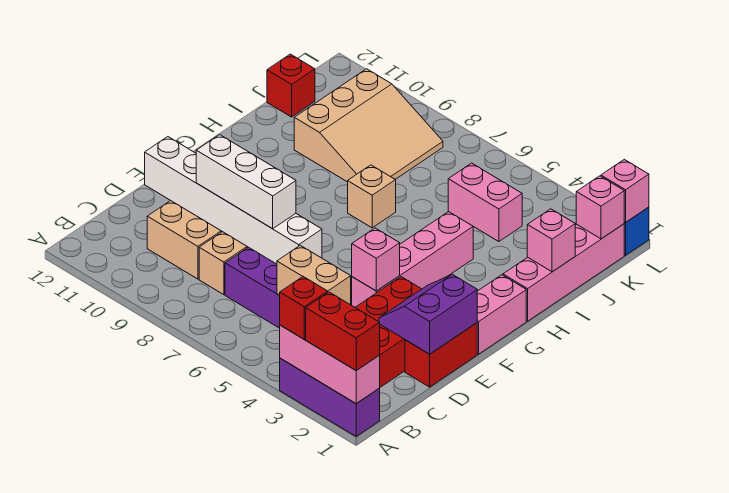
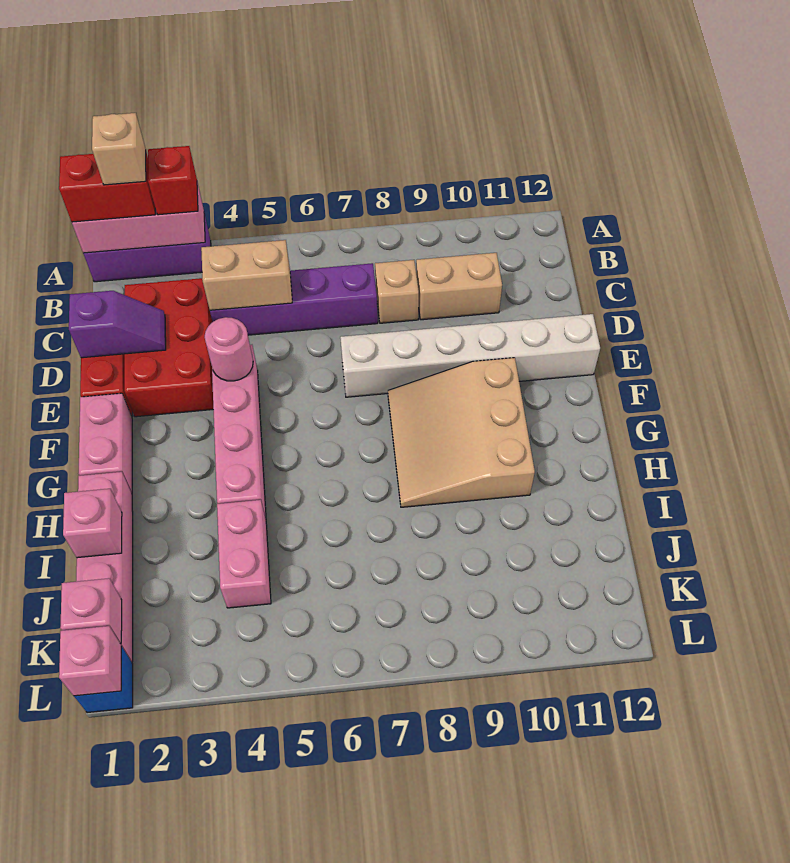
purple 2x2 slope [379,274,477,354] -> purple 1x2 slope [69,291,166,358]
pink 1x1 brick [352,228,400,291] -> pink 1x1 round brick [205,317,253,381]
white 1x3 brick [196,135,296,229] -> none
tan 1x1 brick [348,165,396,228] -> tan 1x1 brick moved to [92,113,146,185]
tan 3x3 slope [294,69,443,182] -> tan 3x3 slope moved to [388,358,535,507]
pink 1x2 brick [448,163,522,242] -> pink 1x2 brick turned to [217,500,271,608]
red 1x1 brick [267,54,315,117] -> none

